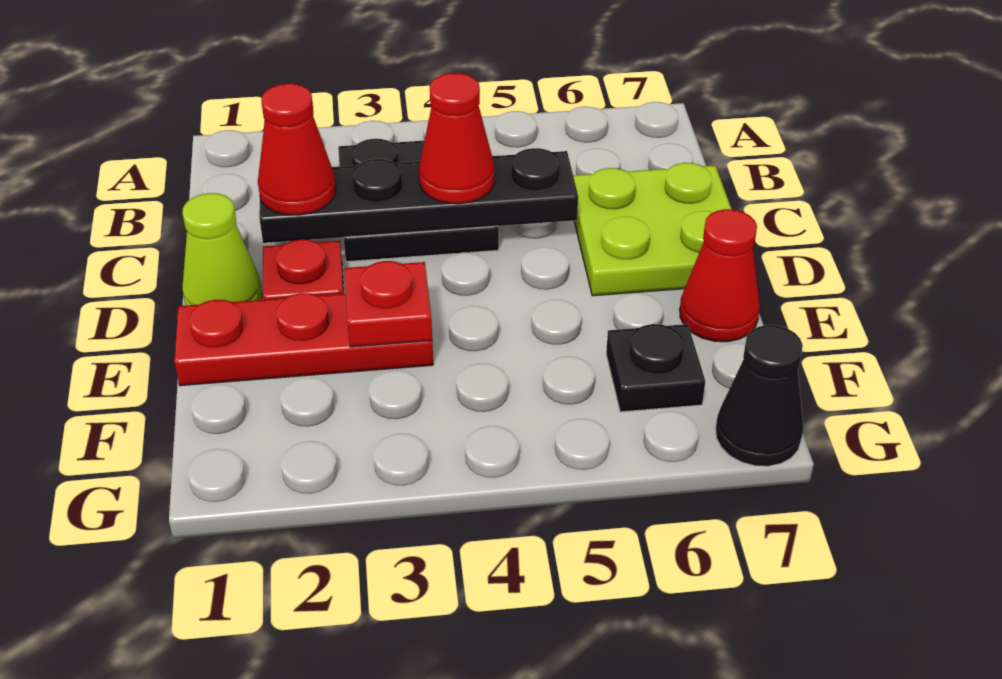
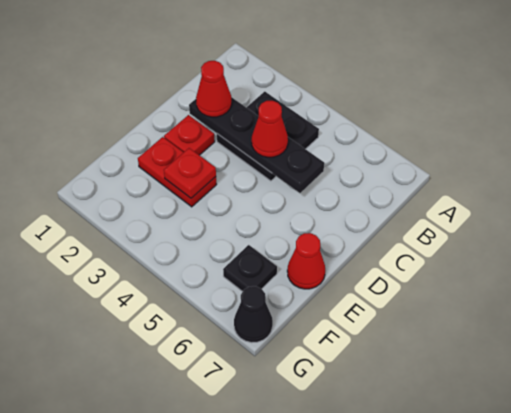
lime 2x2 plate [573,163,732,296] -> none
lime 1x1 cone [182,193,262,306] -> none
red 1x3 plate [174,293,433,386] -> red 1x2 plate [138,137,216,207]

